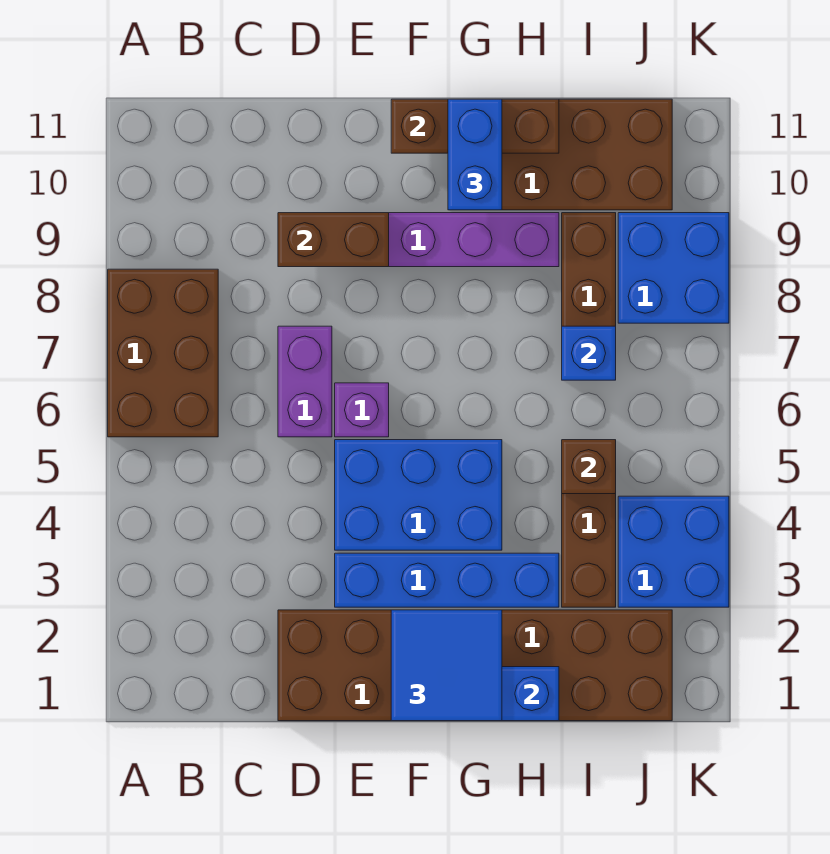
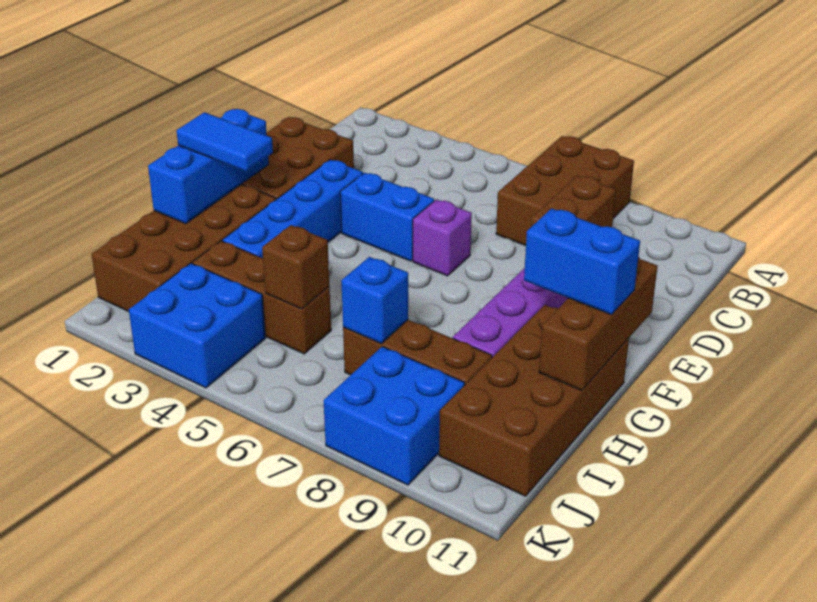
brown 2x3 brick [108,269,218,437] -> brown 2x3 brick turned to [496,136,634,246]
purple 1x2 brick [278,326,332,437] -> none
blue 2x3 brick [335,440,502,550] -> blue 1x2 brick [340,173,434,261]
blue 2x2 tile [391,610,502,721] -> blue 1x2 tile [177,112,273,172]

